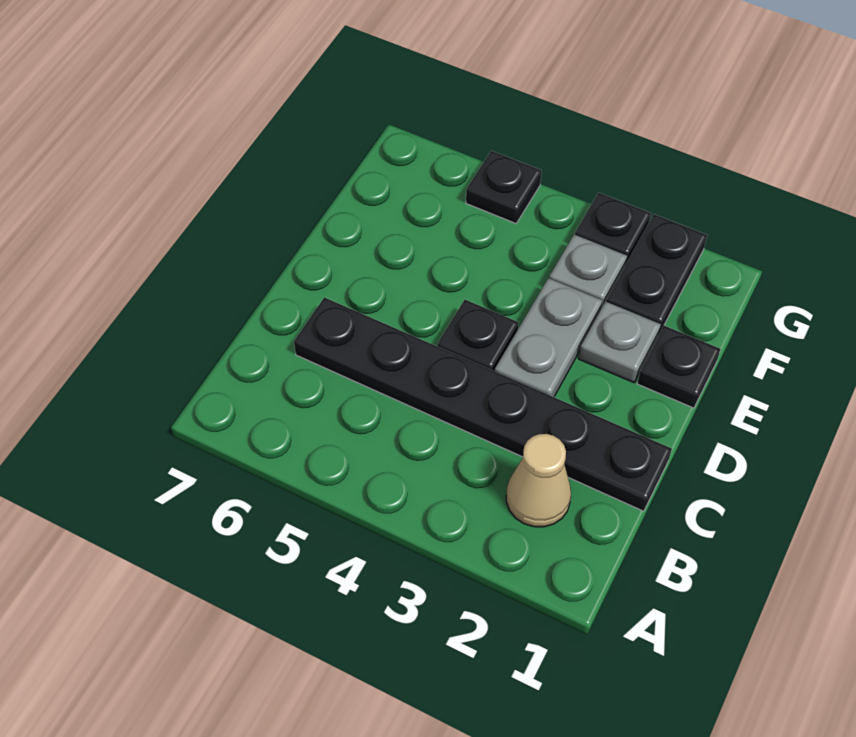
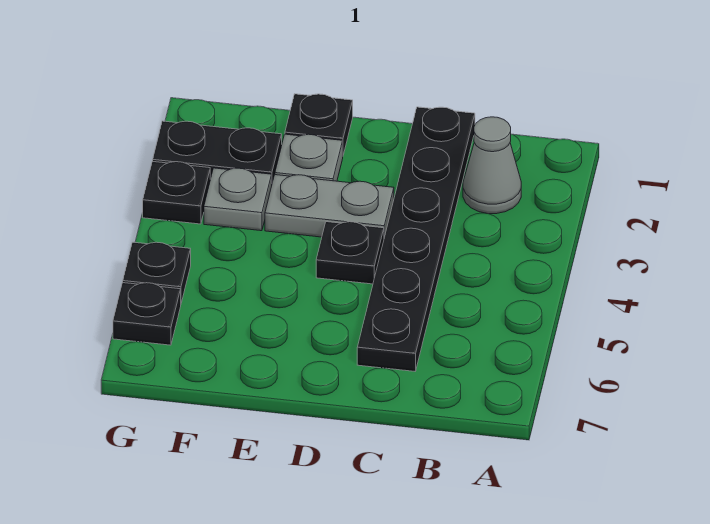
tan 1x1 cone [506,434,571,527] -> grey 1x1 cone [463,117,521,214]
none -> black 1x1 plate [113,283,181,345]

